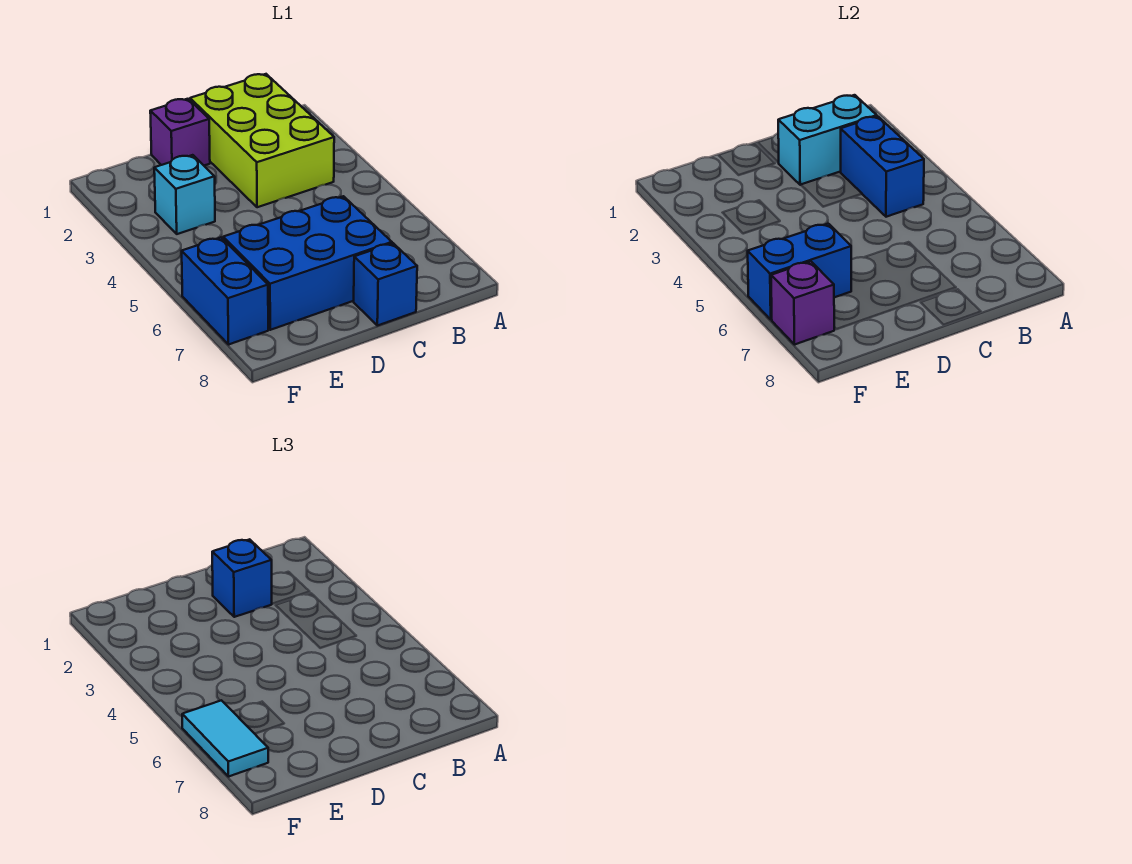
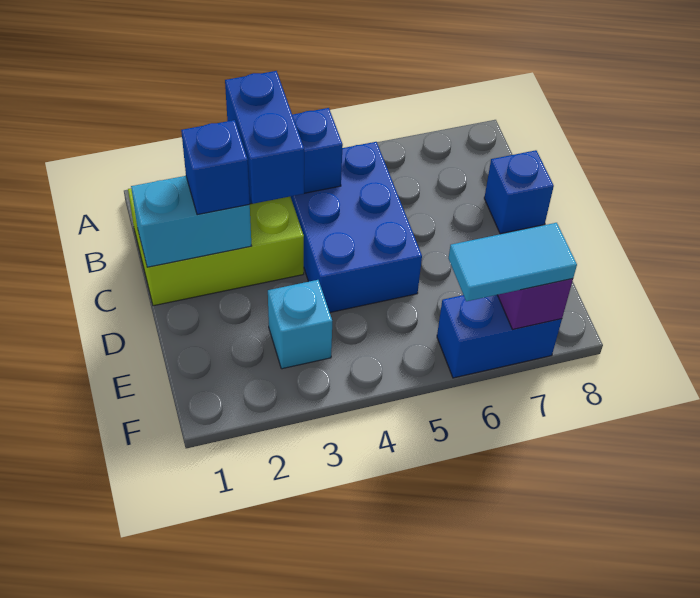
cyan 1x2 brick [778,95,877,185] -> cyan 1x2 brick turned to [131,176,252,268]
blue 2x3 brick [223,196,392,330] -> blue 2x3 brick moved to [290,142,422,312]
purple 1x1 brick [150,99,210,165] -> none
blue 1x2 brick [748,224,851,319] -> blue 1x2 brick moved to [225,71,304,204]

